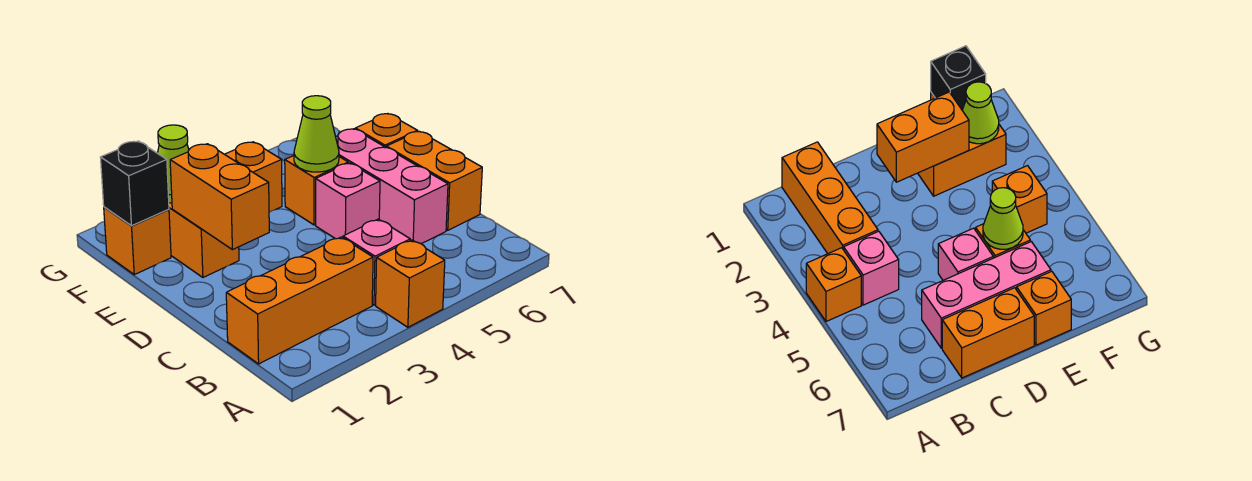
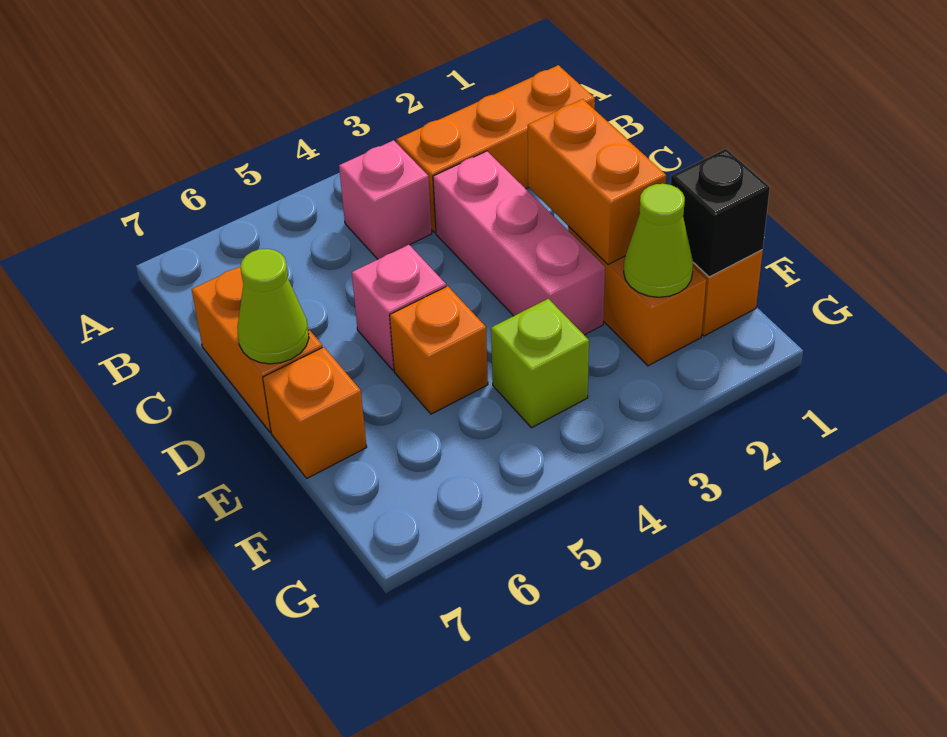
orange 1x1 brick [376,240,445,327] -> none
pink 1x3 brick [336,129,448,244] -> pink 1x3 brick moved to [433,151,605,335]
lime 1x1 cone [294,96,339,172] -> lime 1x1 cone moved to [237,249,309,364]
orange 1x1 brick [225,142,282,212] -> lime 1x1 brick [491,299,589,428]

